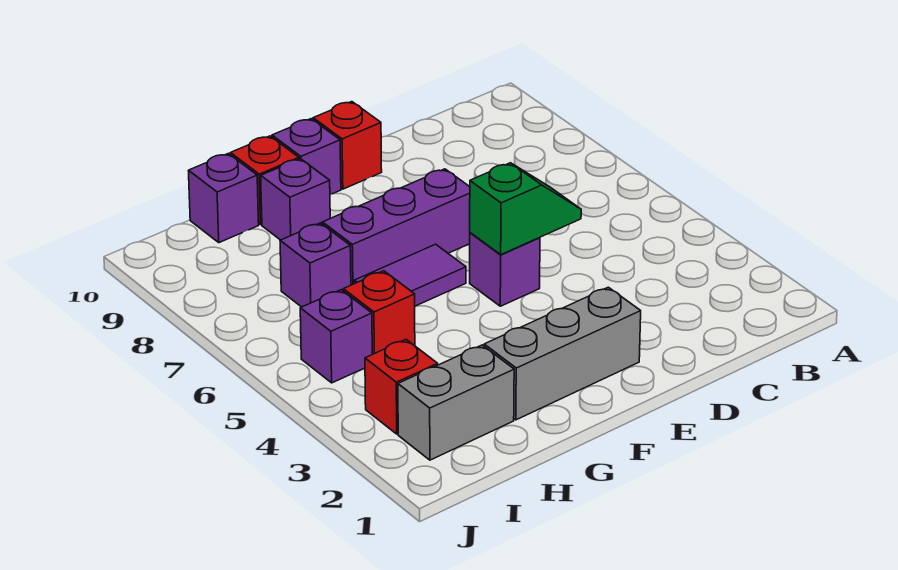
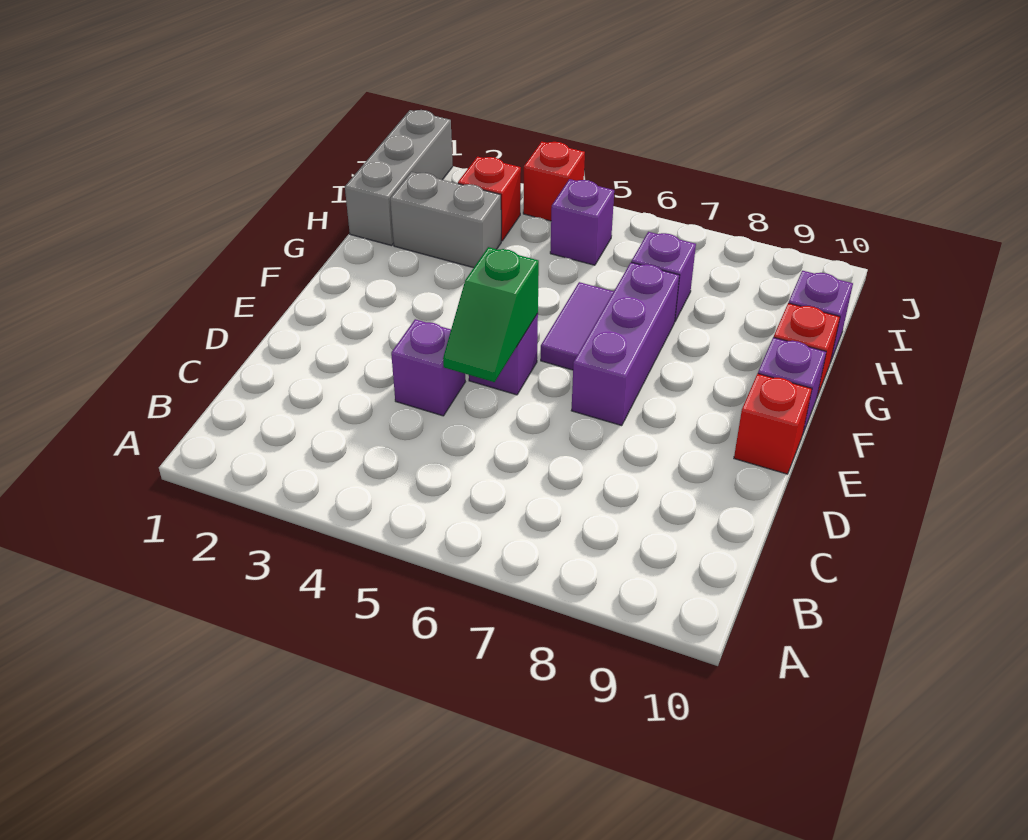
grey 1x3 brick [484,287,641,420] -> grey 1x3 brick moved to [345,110,453,246]
purple 1x1 brick [261,159,330,240] -> purple 1x1 brick moved to [391,319,465,416]
grey 1x2 brick [398,345,514,460] -> grey 1x2 brick turned to [390,172,501,268]
red 1x1 brick [343,271,415,354] -> red 1x1 brick moved to [523,142,585,221]

